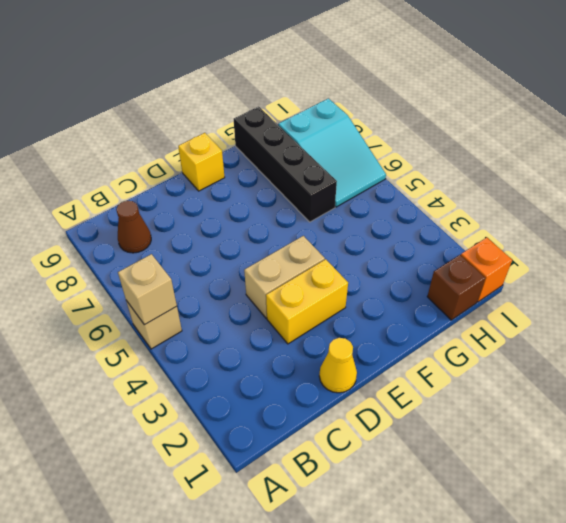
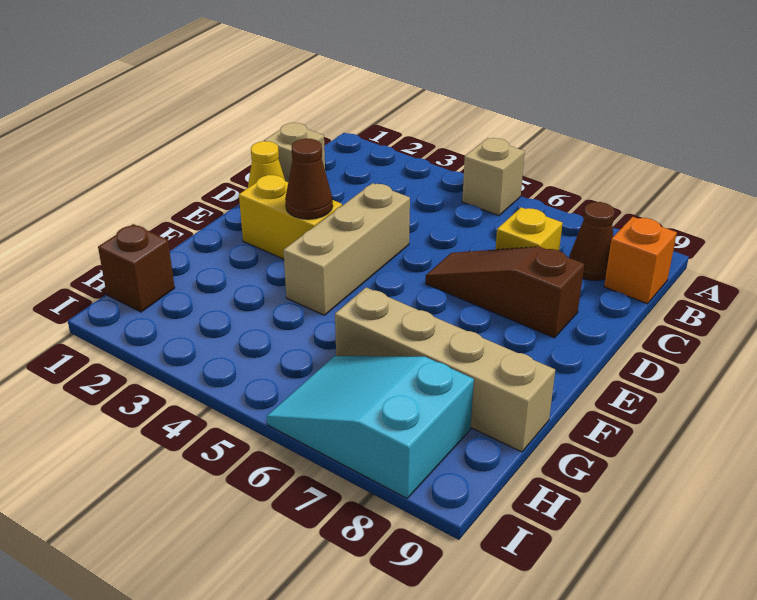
tan 1x1 brick [118,254,177,325] -> tan 1x1 brick moved to [264,123,325,182]
yellow 1x2 brick [266,259,348,344] -> yellow 1x2 brick turned to [239,175,342,259]
tan 1x2 brick [244,236,325,318] -> tan 1x3 brick [284,183,410,315]
none -> brown 1x3 slope [426,247,584,338]
none -> brown 1x1 cone [285,139,333,219]
yellow 1x1 brick [178,133,225,191] -> yellow 1x1 brick moved to [495,207,563,250]
black 1x4 brick [234,107,337,222] -> tan 1x4 brick [335,288,555,452]
orange 1x1 brick [461,237,512,302] -> orange 1x1 brick moved to [604,217,677,304]

